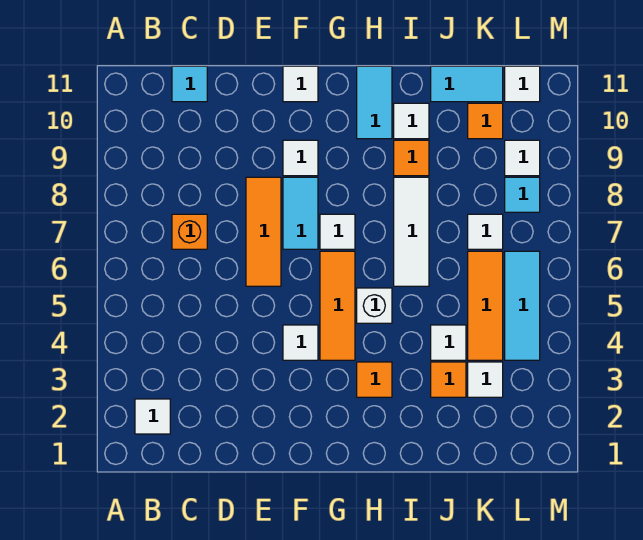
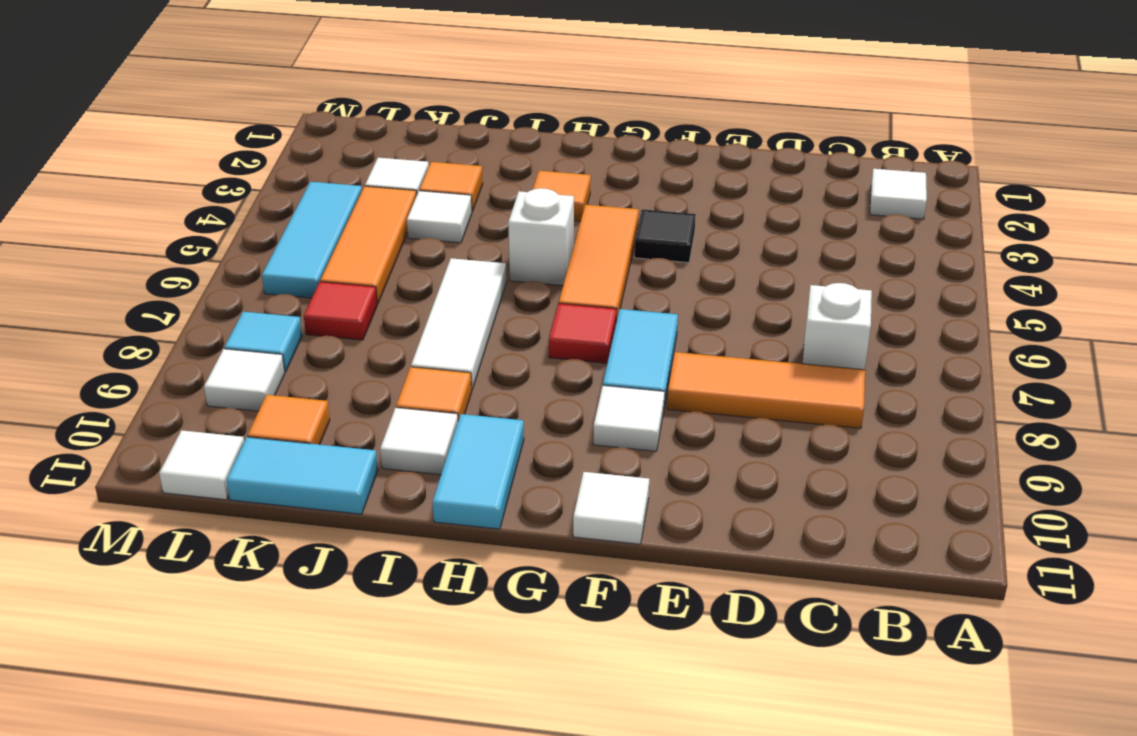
orange 1x1 brick [172,214,207,249] -> white 1x1 brick [802,283,872,370]
cyan 1x1 tile [172,66,207,102] -> none
orange 1x3 tile [246,177,281,286] -> orange 1x3 tile turned to [667,352,865,428]
white 1x1 tile [283,325,318,360] -> black 1x1 tile [634,209,696,263]
white 1x1 tile [320,214,355,249] -> red 1x1 tile [549,304,616,363]
white 1x1 tile [468,214,503,249] -> red 1x1 tile [304,282,377,340]

